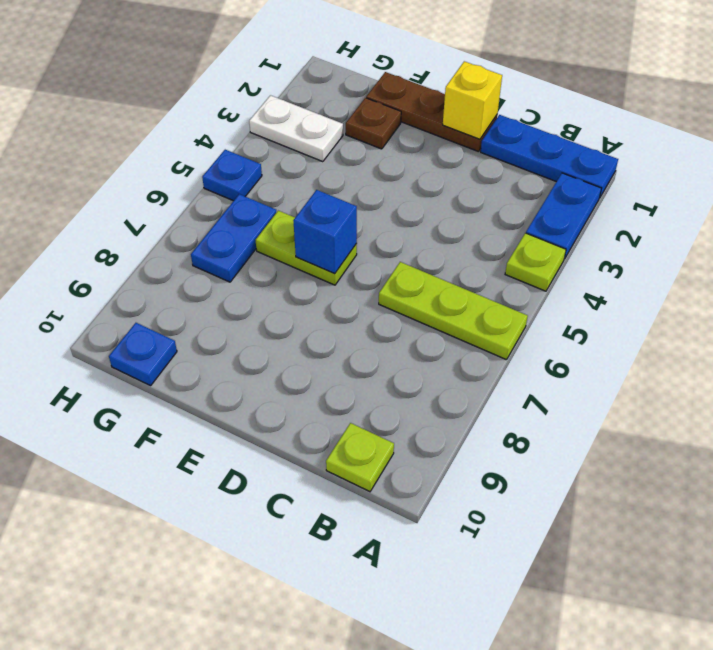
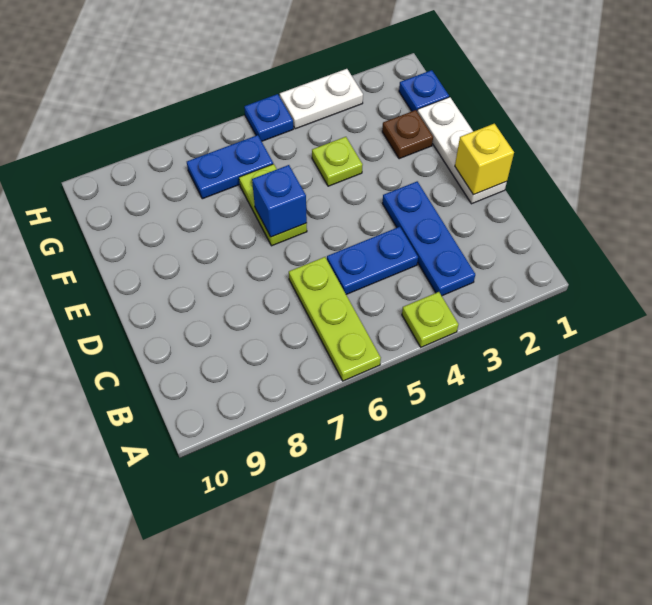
blue 1x3 plate [481,115,618,198] -> blue 1x3 plate moved to [382,181,475,296]
blue 1x2 plate [526,173,601,259] -> blue 1x2 plate moved to [327,227,418,294]
lime 1x1 plate [326,423,394,492] -> lime 1x1 plate moved to [312,137,363,186]
brown 1x3 plate [366,72,497,152] -> white 1x3 plate [417,97,507,204]
white 1x2 plate [249,95,343,162] -> white 1x2 plate turned to [280,69,363,129]
blue 1x1 plate [109,323,177,386] -> blue 1x1 plate moved to [399,70,449,111]

